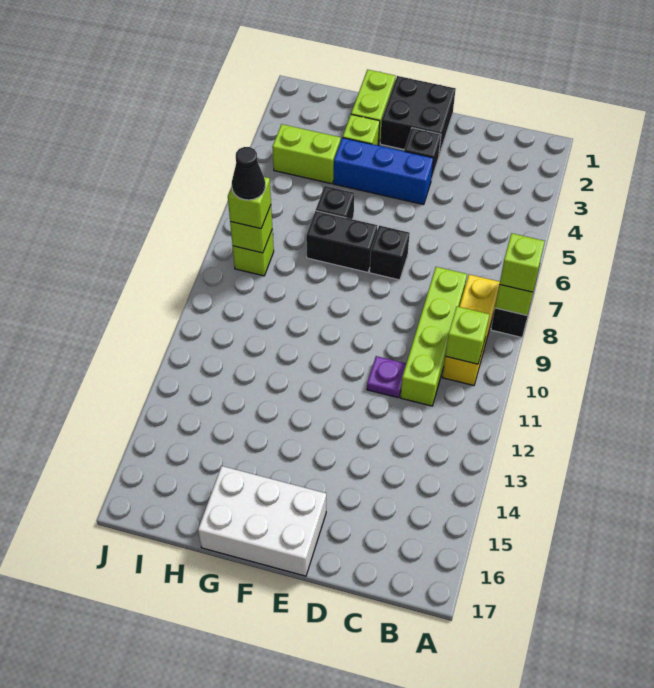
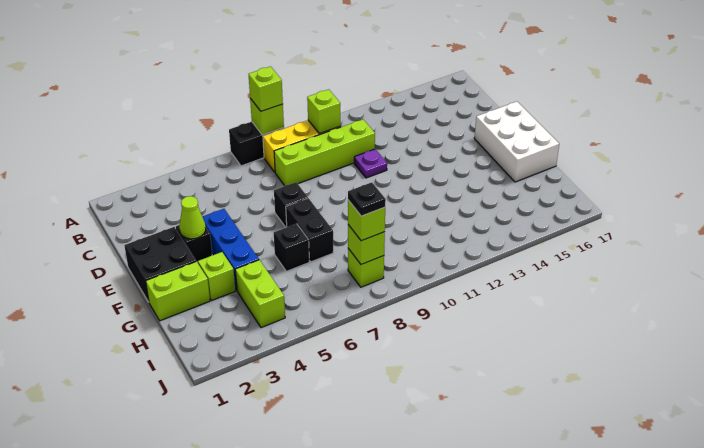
none -> lime 1x1 cone [179,196,206,239]
black 1x1 cone [232,147,265,200] -> black 1x1 plate [348,182,386,216]

